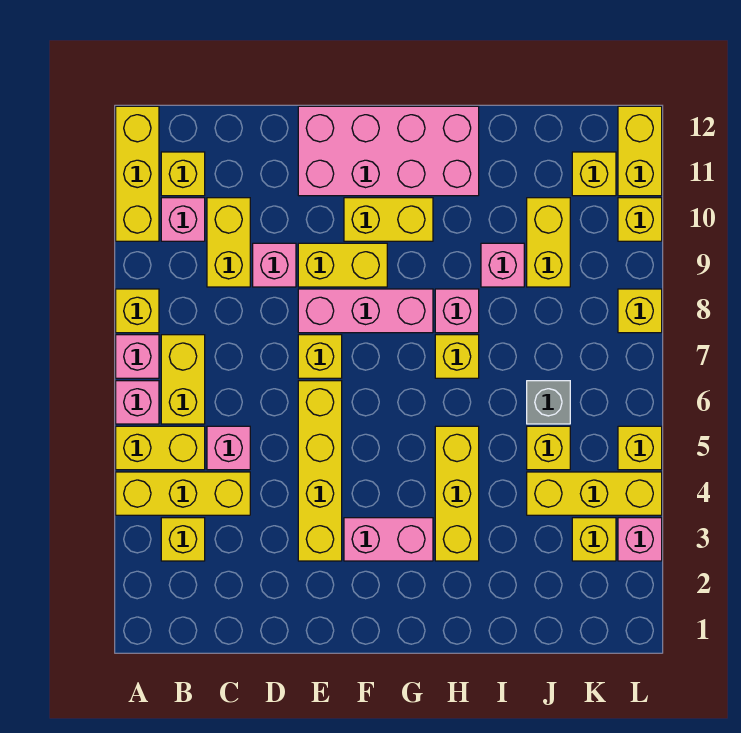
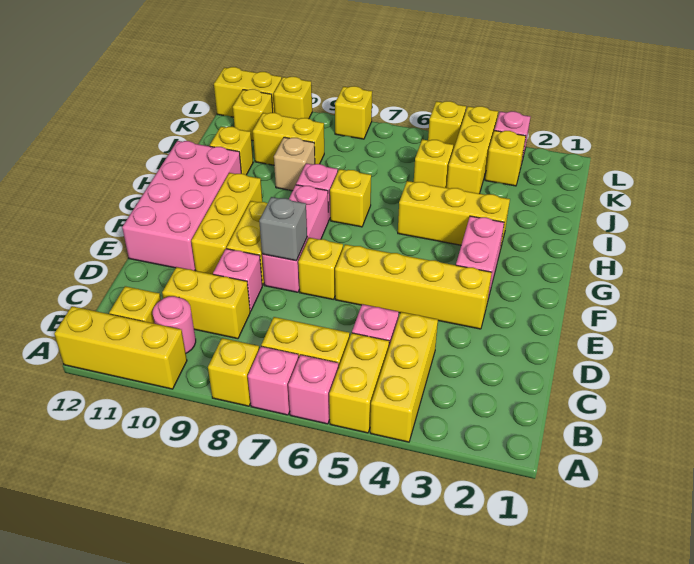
yellow 1x1 brick [161,518,205,561] -> yellow 1x1 brick moved to [210,127,253,175]
pink 1x1 brick [161,198,205,241] -> pink 1x1 round brick [153,296,196,353]
yellow 1x2 brick [344,198,433,241] -> yellow 1x3 brick [191,173,262,274]
pink 1x1 brick [481,243,524,287] -> tan 1x1 brick [274,137,315,191]
grey 1x1 brick [527,381,570,424] -> grey 1x1 brick moved to [259,197,307,261]

